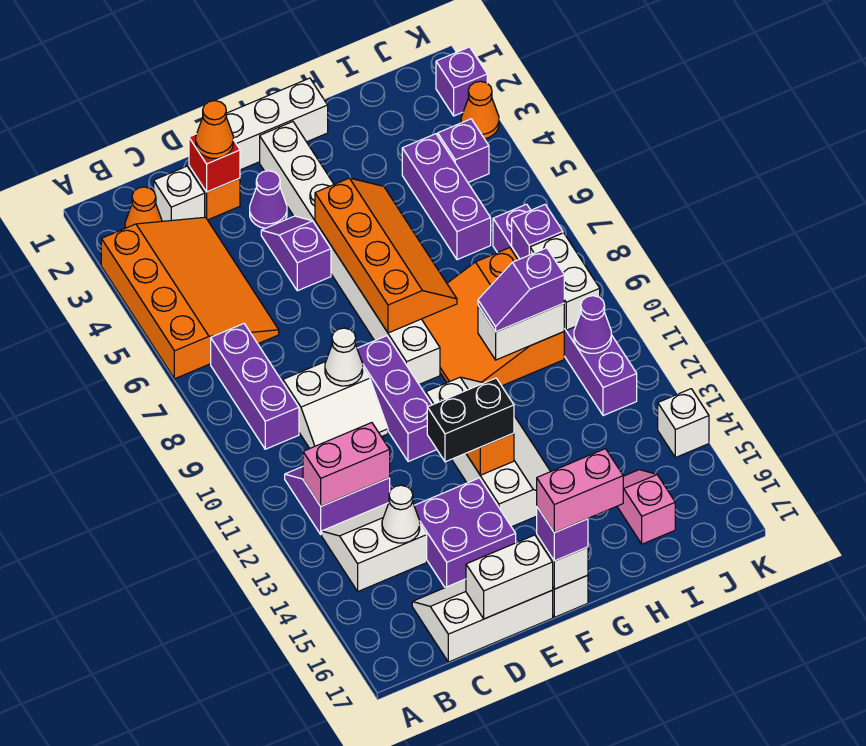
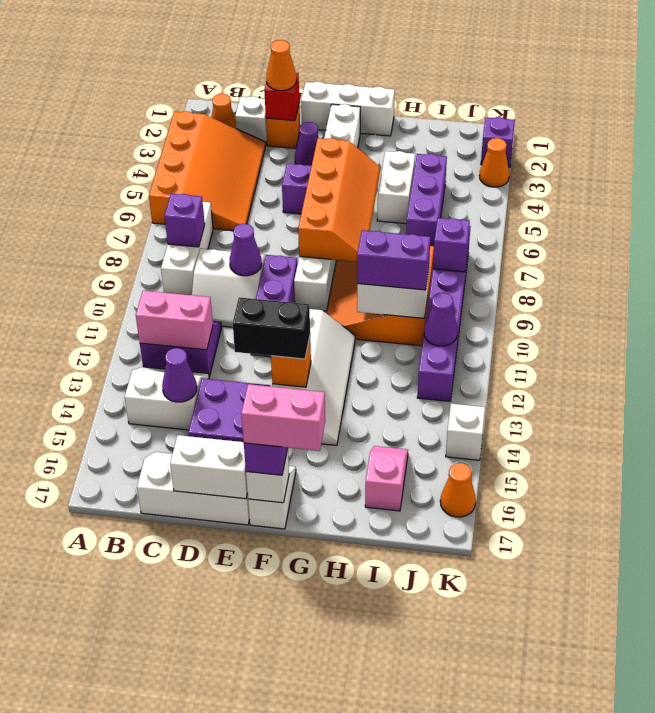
purple 1x3 brick [211,324,299,449] -> white 1x3 brick [161,202,213,295]
white 1x1 cone [382,485,420,543] -> purple 1x1 cone [162,348,197,402]
white 1x1 cone [325,328,363,386] -> purple 1x1 cone [230,224,262,276]
purple 1x2 slope [478,248,564,332] -> purple 1x2 brick [357,230,430,290]
purple 1x1 brick [438,119,489,182] -> purple 1x1 brick moved to [164,194,205,247]
white 1x2 brick [530,233,600,330] -> white 1x2 brick moved to [377,151,415,224]
none -> orange 1x1 cone [440,463,476,517]

